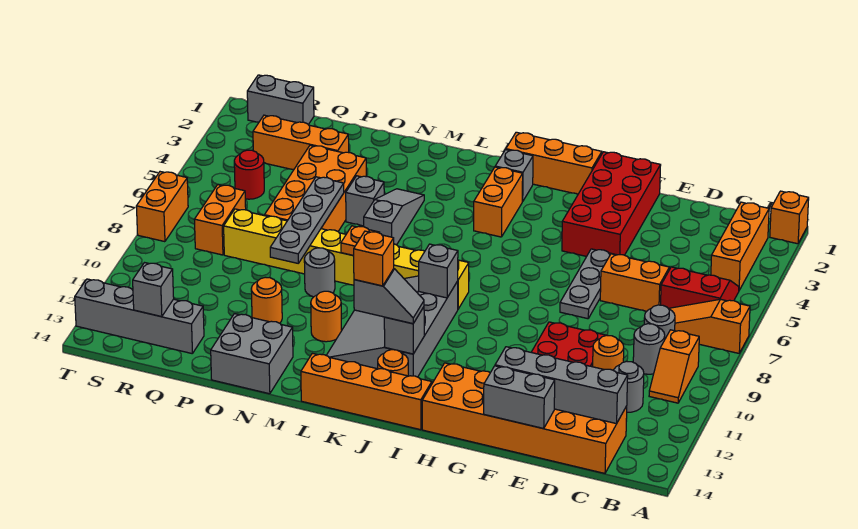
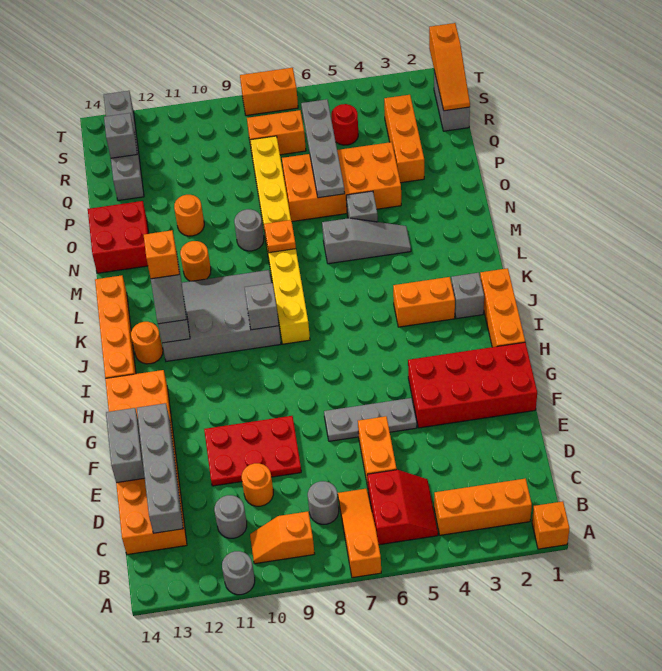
grey 1x1 round brick [633,324,665,374] -> grey 1x1 round brick moved to [222,551,255,595]
grey 2x2 brick [211,314,293,394] -> red 2x2 brick [88,201,149,273]
grey 1x4 plate [270,177,344,263] -> grey 1x4 plate turned to [301,99,345,198]
none -> orange 1x3 slope [429,23,470,111]

